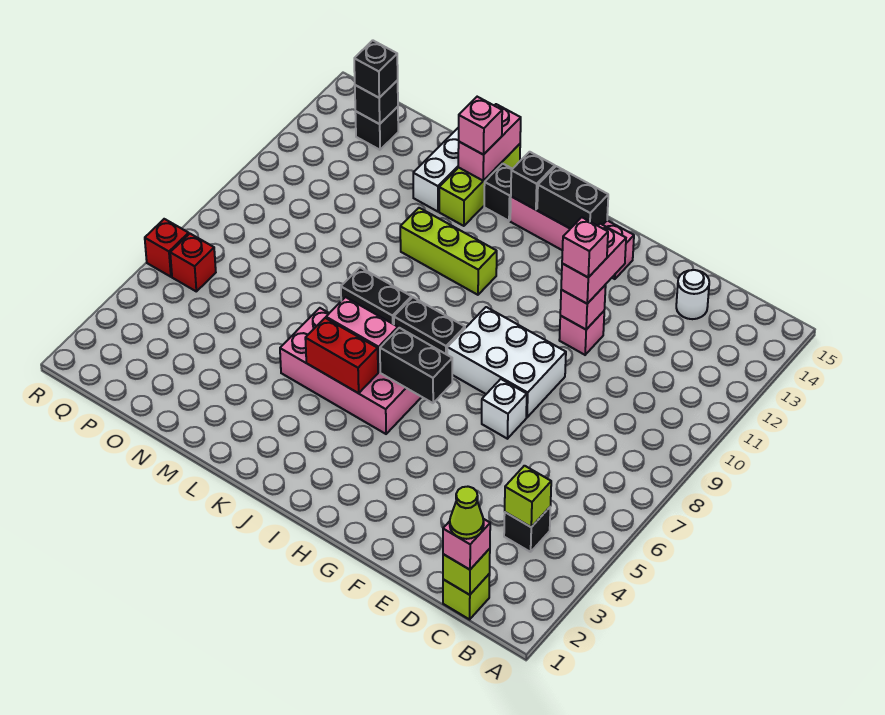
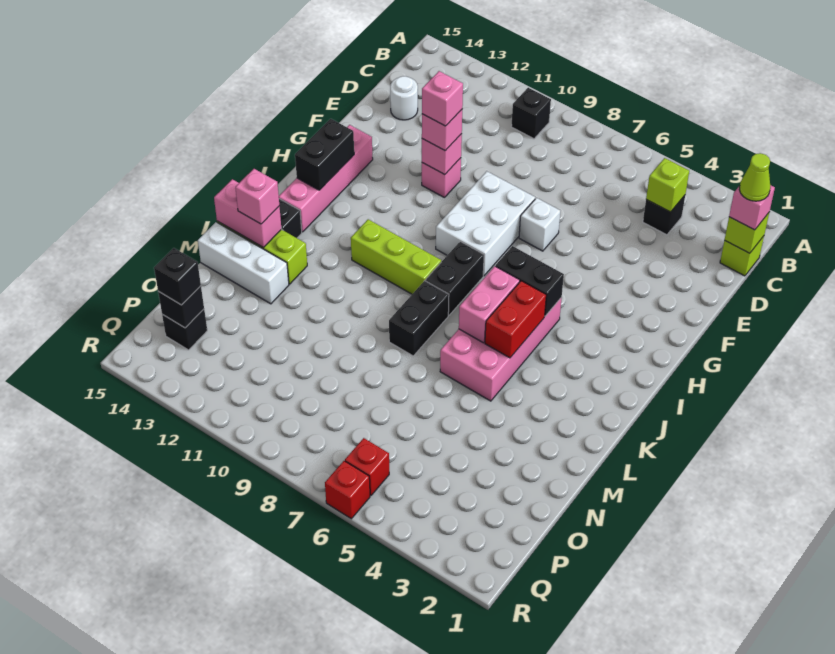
pink 1x2 brick [561,224,626,304] -> pink 1x1 brick [422,110,462,151]
black 1x2 brick [380,328,452,403] -> black 1x2 brick turned to [496,246,564,316]
lime 1x3 brick [400,208,497,295] -> lime 1x3 brick turned to [351,219,441,294]
black 1x1 brick [511,152,555,210] -> black 1x1 brick moved to [511,88,551,139]

